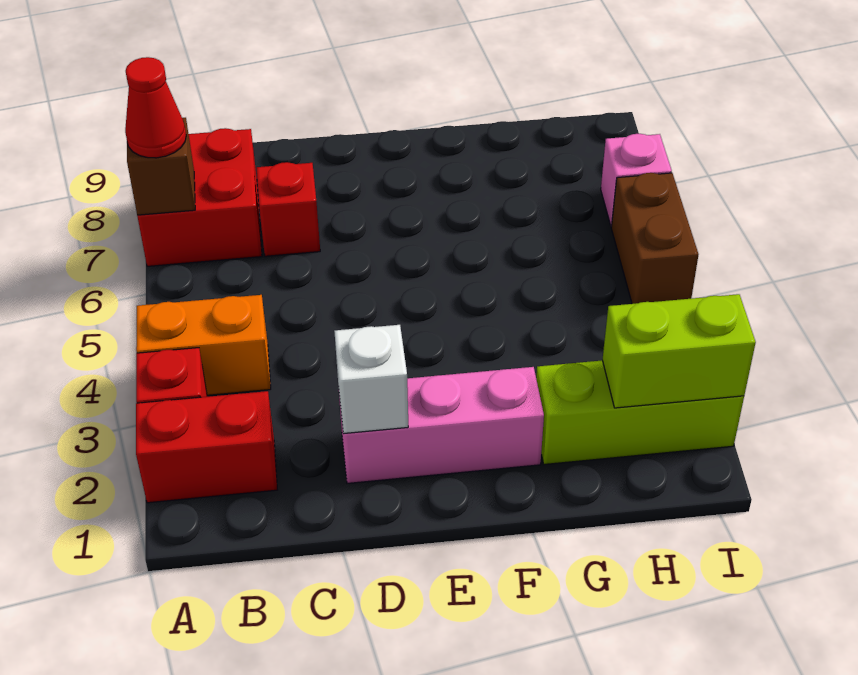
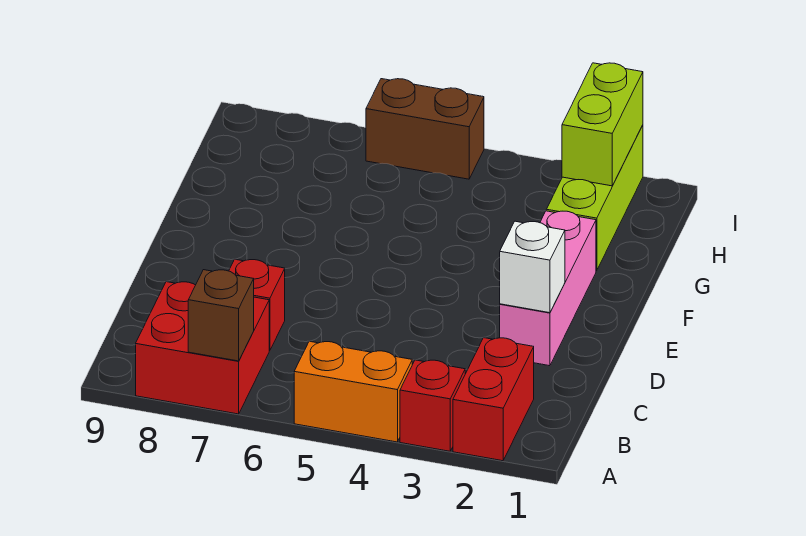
orange 1x2 brick [136,295,271,395] -> orange 1x2 brick turned to [294,341,412,442]
red 1x1 cone [125,57,186,158] -> none
pink 1x1 brick [601,134,672,227] -> none

